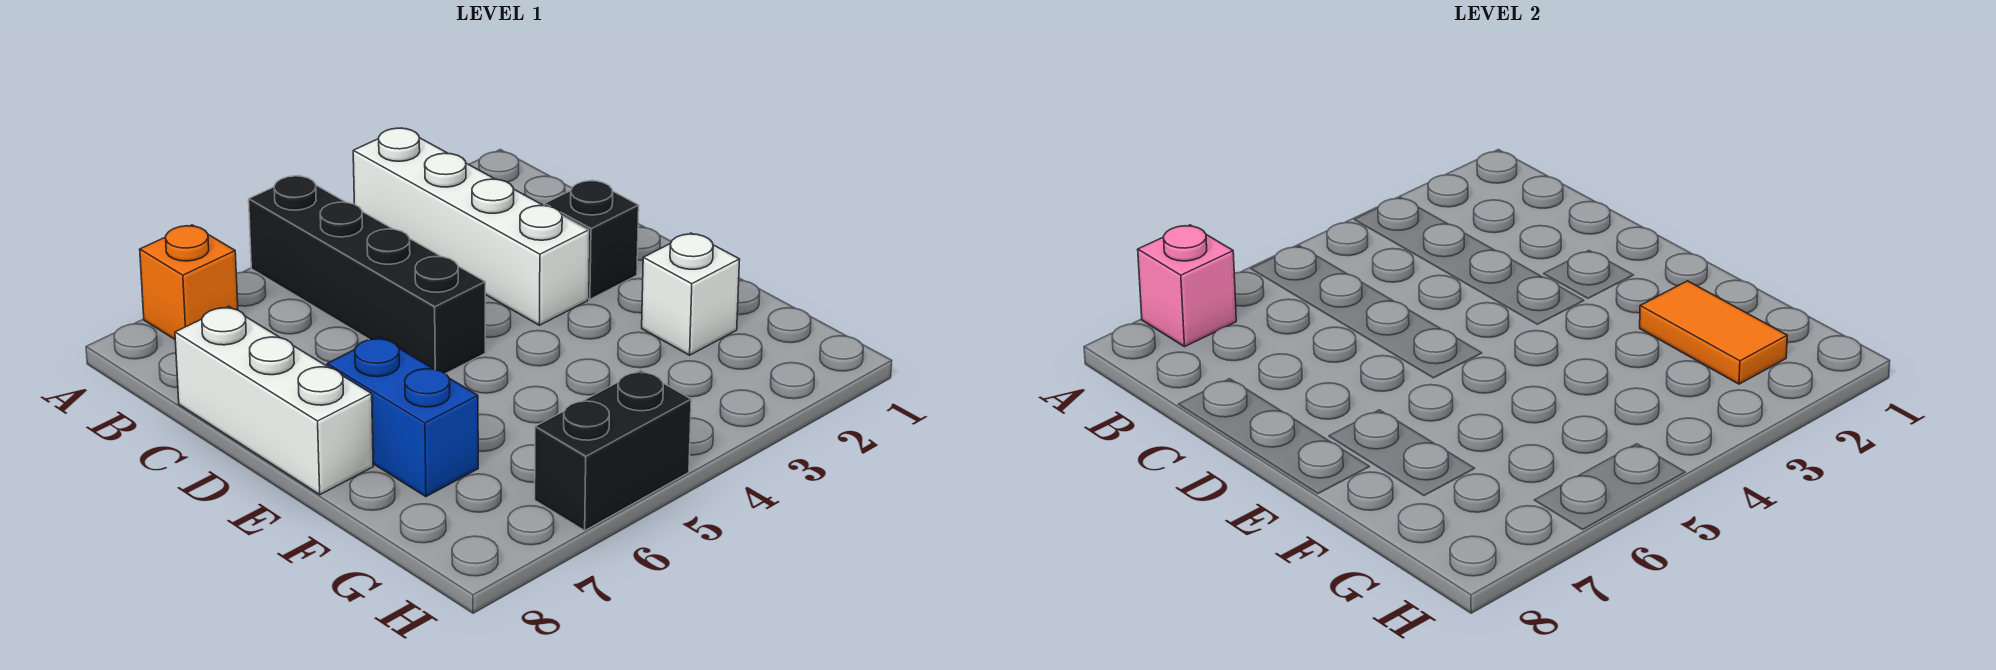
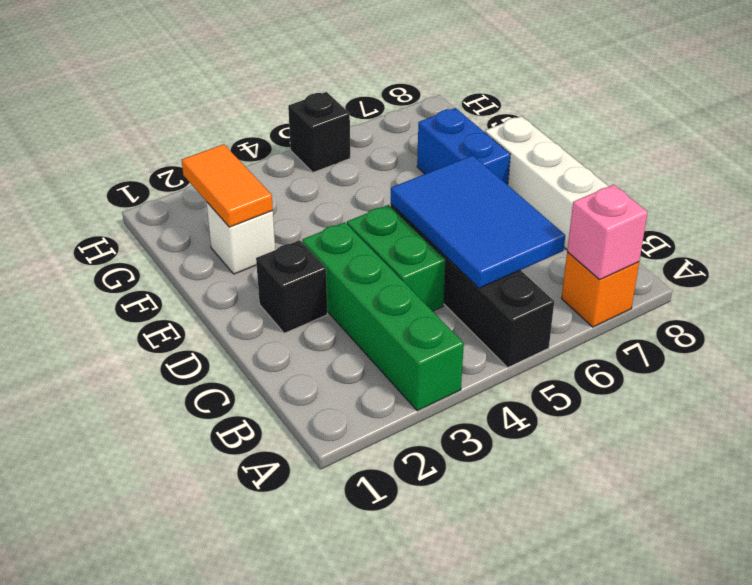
white 1x4 brick [353,128,589,325] -> green 1x4 brick [302,222,464,411]
none -> blue 2x3 tile [391,155,565,288]
none -> green 1x2 brick [347,205,446,311]
black 1x2 brick [535,370,691,531] -> black 1x1 brick [288,92,350,172]

